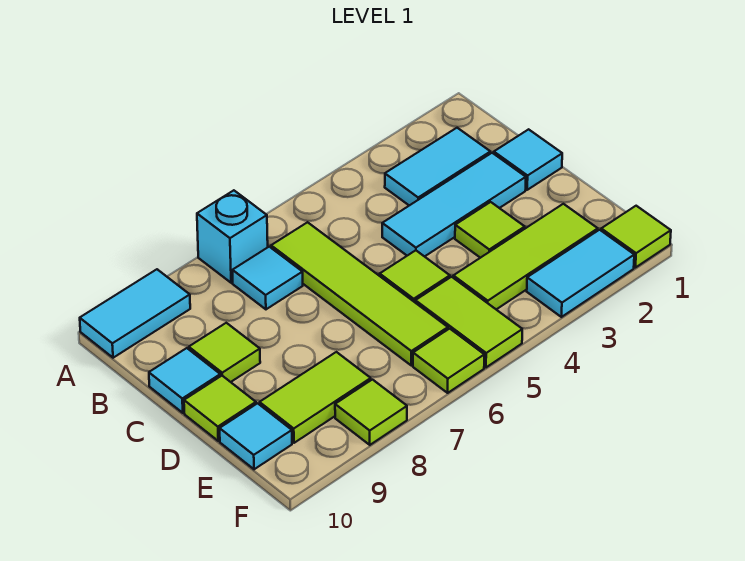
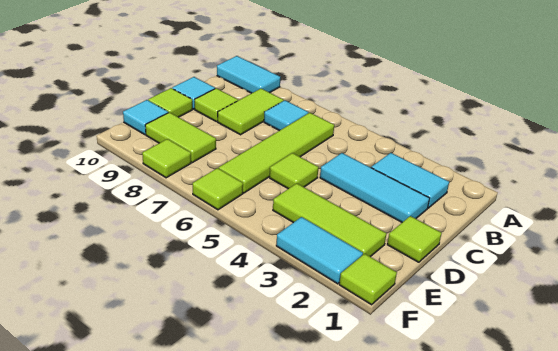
cyan 1x1 brick [197,190,268,283] -> none
cyan 1x1 tile [494,129,562,190] -> none
lime 1x1 tile [455,202,525,258] -> lime 1x1 tile moved to [387,216,442,262]
lime 1x2 tile [415,277,522,367] -> lime 1x2 tile moved to [218,89,284,135]

